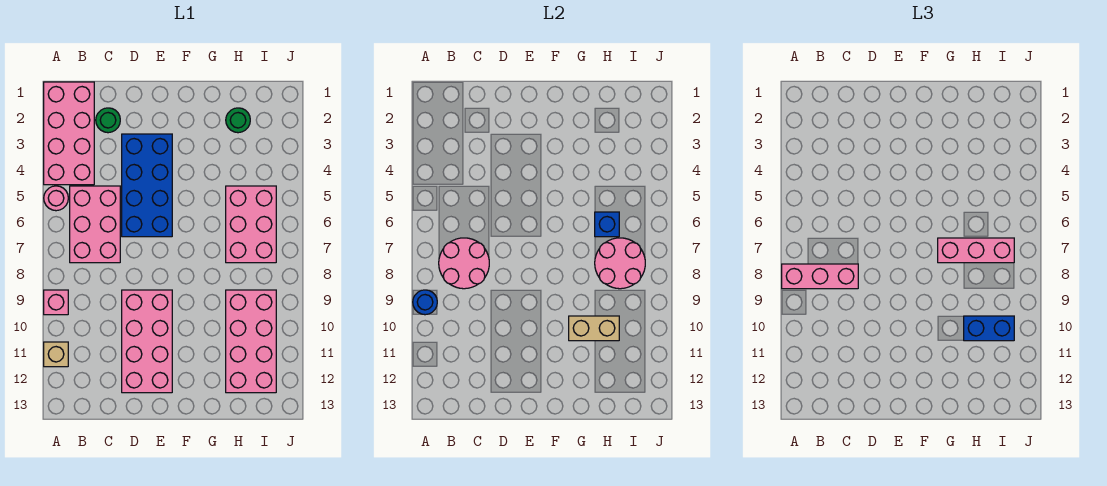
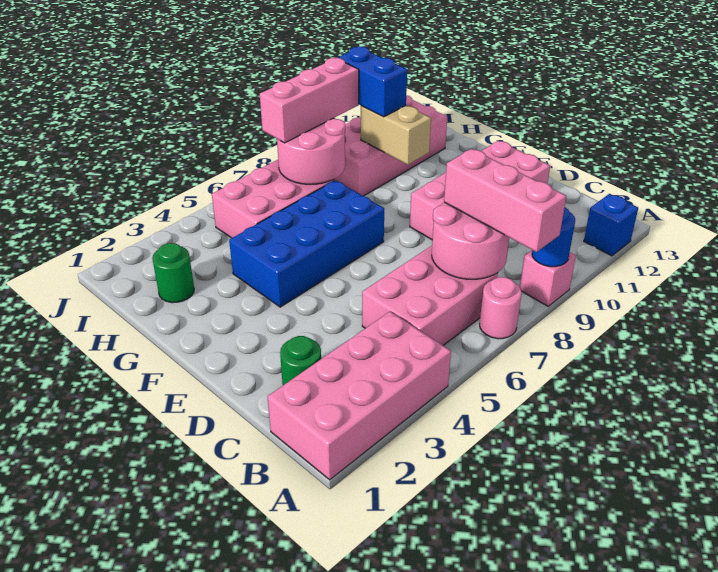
pink 1x1 round brick [44,186,68,211] -> pink 1x1 round brick moved to [479,277,522,339]
tan 1x1 brick [44,342,68,367] -> none
blue 2x4 brick [122,134,172,237] -> blue 2x4 brick moved to [229,180,384,307]
pink 1x3 brick [938,238,1014,263] -> pink 1x3 brick turned to [260,58,359,143]
blue 1x1 brick [595,212,619,237] -> blue 1x1 brick moved to [584,194,638,256]

